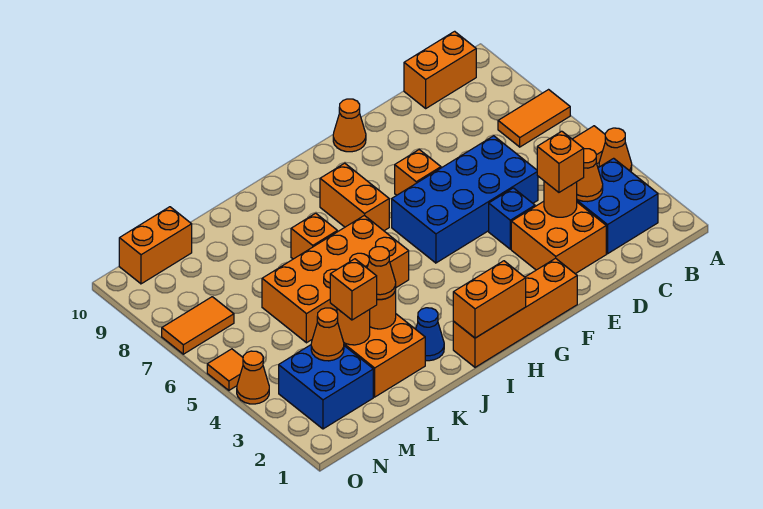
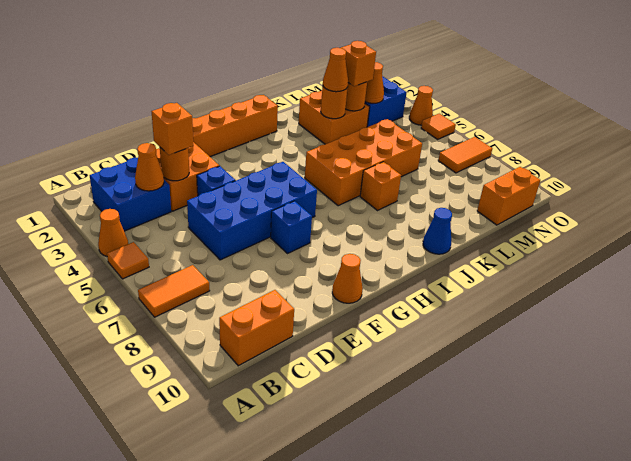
orange 1x1 brick [395,150,441,195] -> blue 1x1 brick [271,201,312,253]
orange 1x2 brick [453,261,526,338] -> none
orange 1x2 brick [320,163,389,231] -> none
blue 1x1 cone [416,308,444,361] -> blue 1x1 cone moved to [423,208,452,254]

